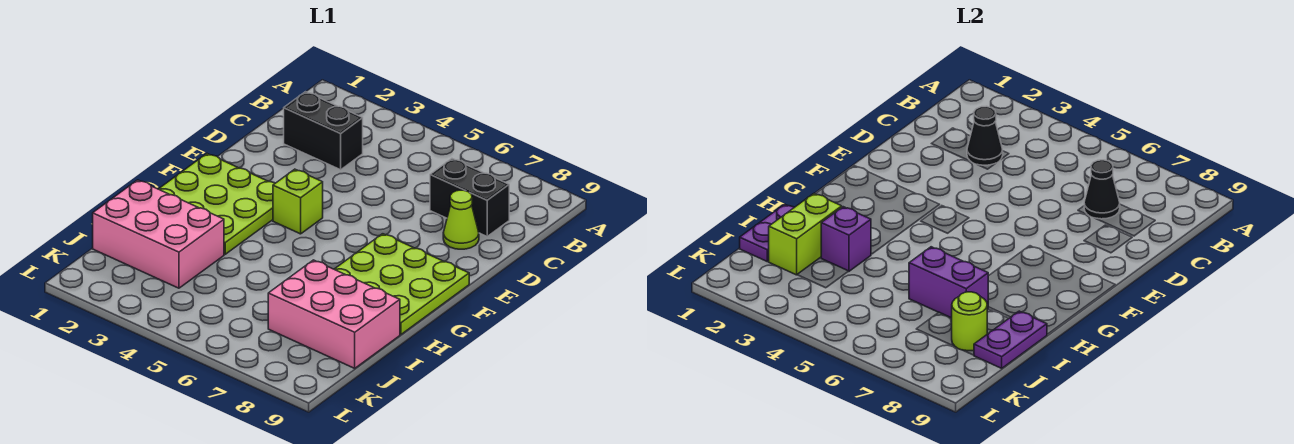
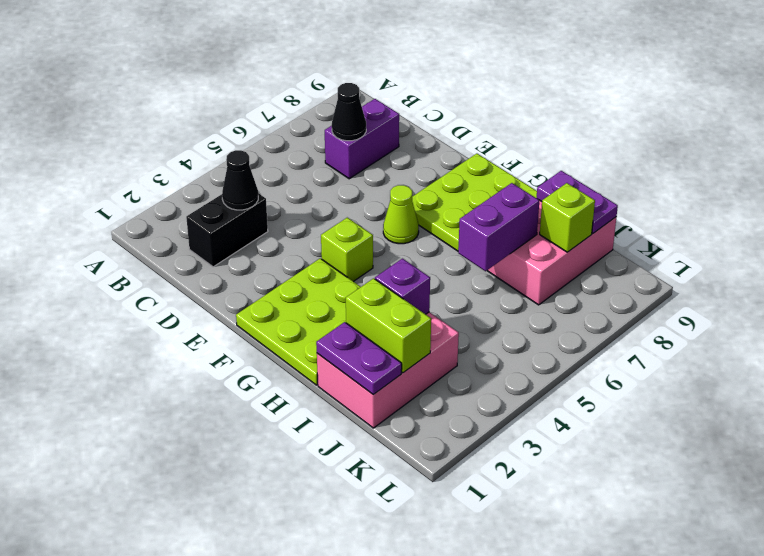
black 1x2 brick [430,159,509,236] -> purple 1x2 brick [325,99,399,179]
lime 1x1 cone [443,190,479,249] -> lime 1x1 cone moved to [383,185,419,244]
lime 1x1 round brick [952,292,987,351] -> lime 1x1 brick [540,183,595,252]

